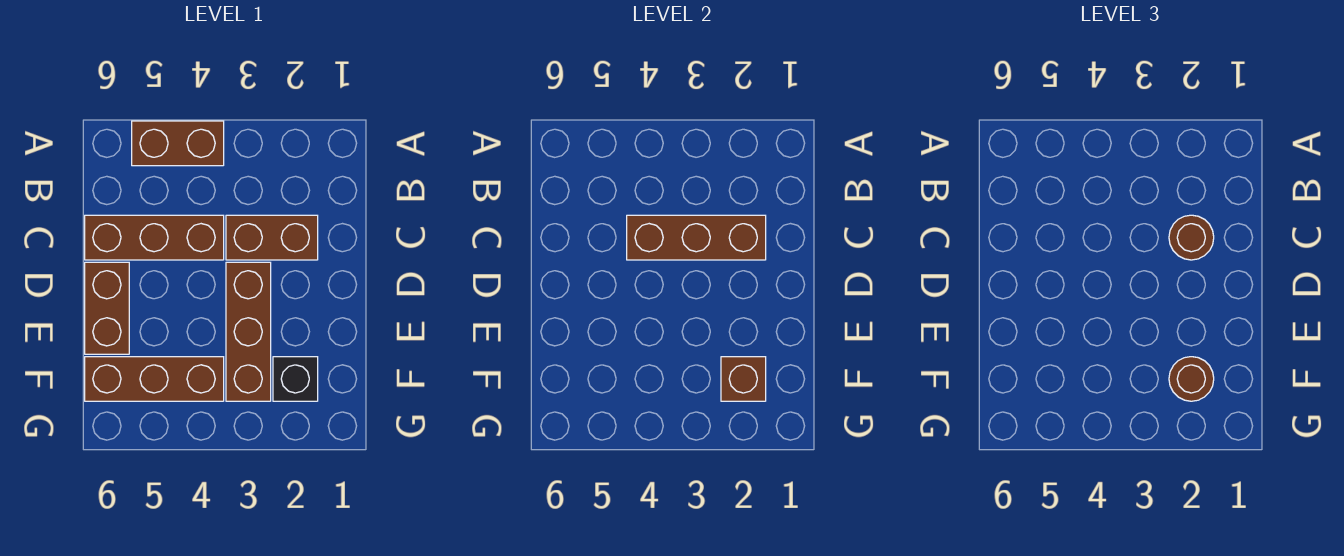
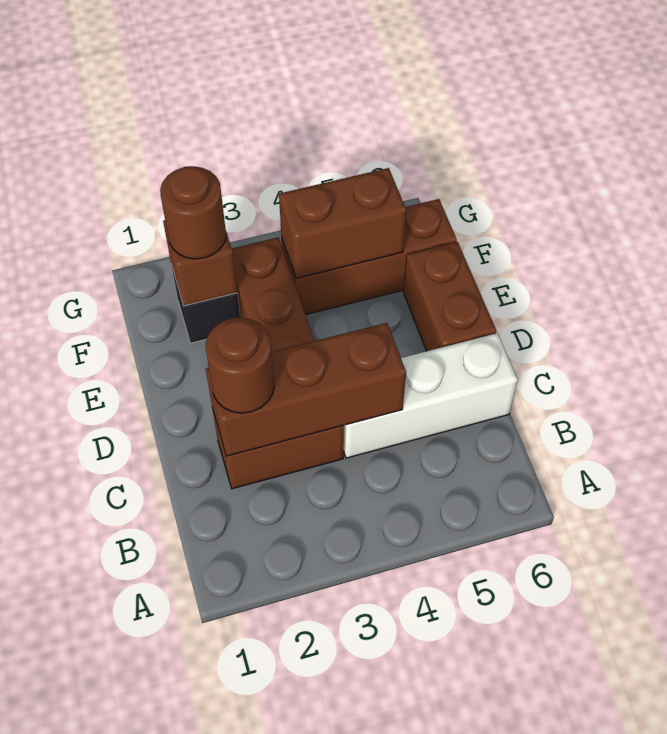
brown 1x2 brick [132,121,224,166] -> brown 1x2 brick moved to [279,168,406,278]
brown 1x3 brick [85,215,224,260] -> white 1x3 brick [343,333,518,458]

